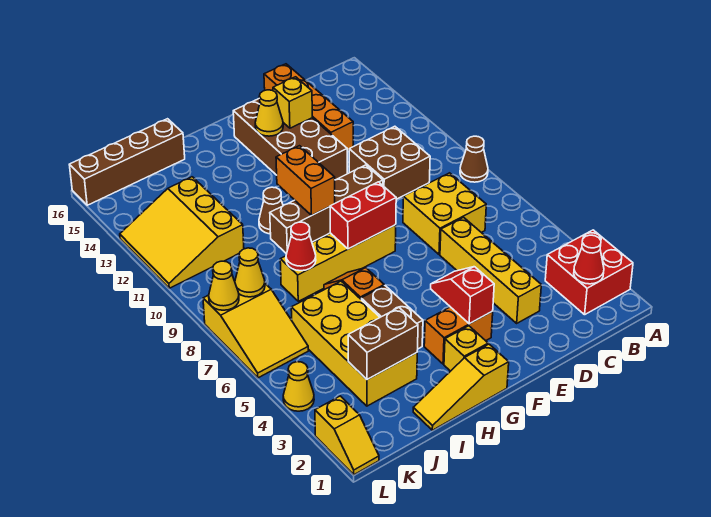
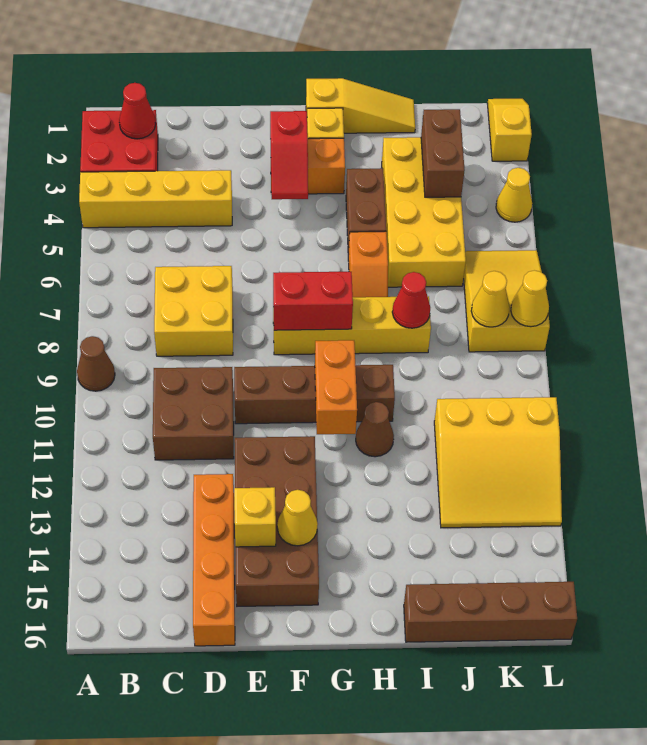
yellow 1x4 brick [440,217,541,323] -> yellow 1x4 brick turned to [79,170,232,228]
brown 1x2 brick [348,308,418,379] -> brown 1x2 brick turned to [421,109,465,197]
yellow 3x3 slope [120,177,244,288] -> yellow 3x3 slope turned to [434,397,562,528]

